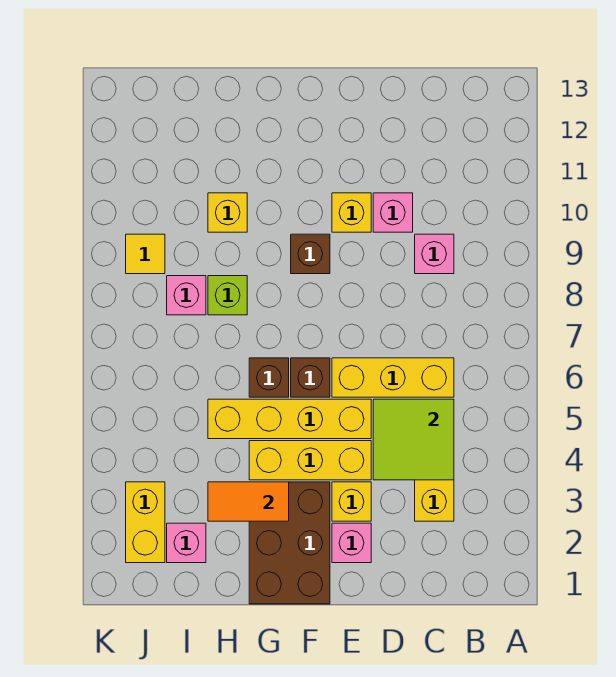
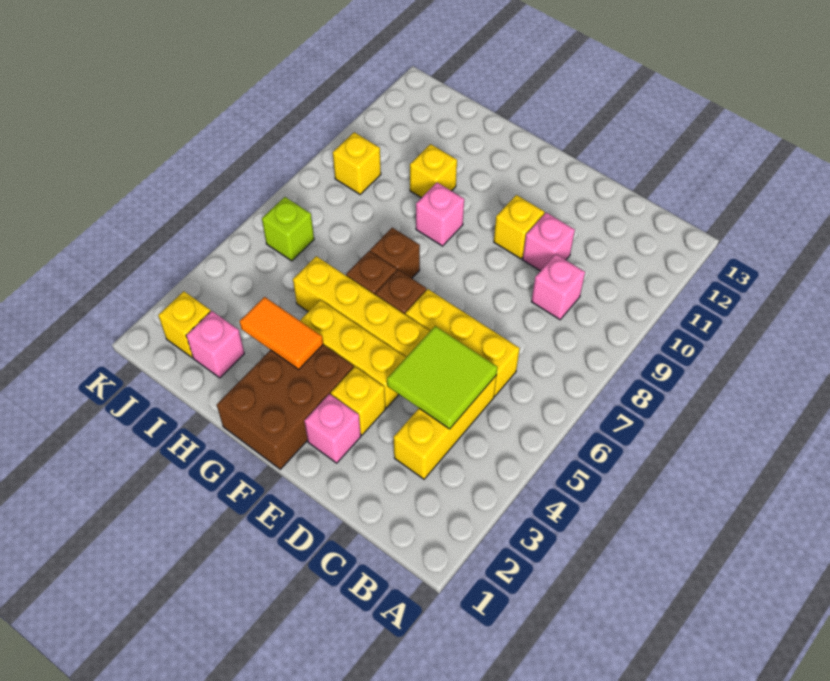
brown 1x1 brick [291,234,330,274] -> brown 1x1 brick moved to [370,228,420,278]
lime 1x1 brick [208,276,247,315] -> lime 1x1 brick moved to [262,197,314,261]
pink 1x1 brick [167,276,206,315] -> pink 1x1 brick moved to [416,183,464,246]
yellow 1x2 brick [126,482,165,563] -> yellow 1x1 brick [158,291,211,358]
yellow 1x1 tile [126,234,165,274] -> yellow 1x1 brick [333,132,381,194]

